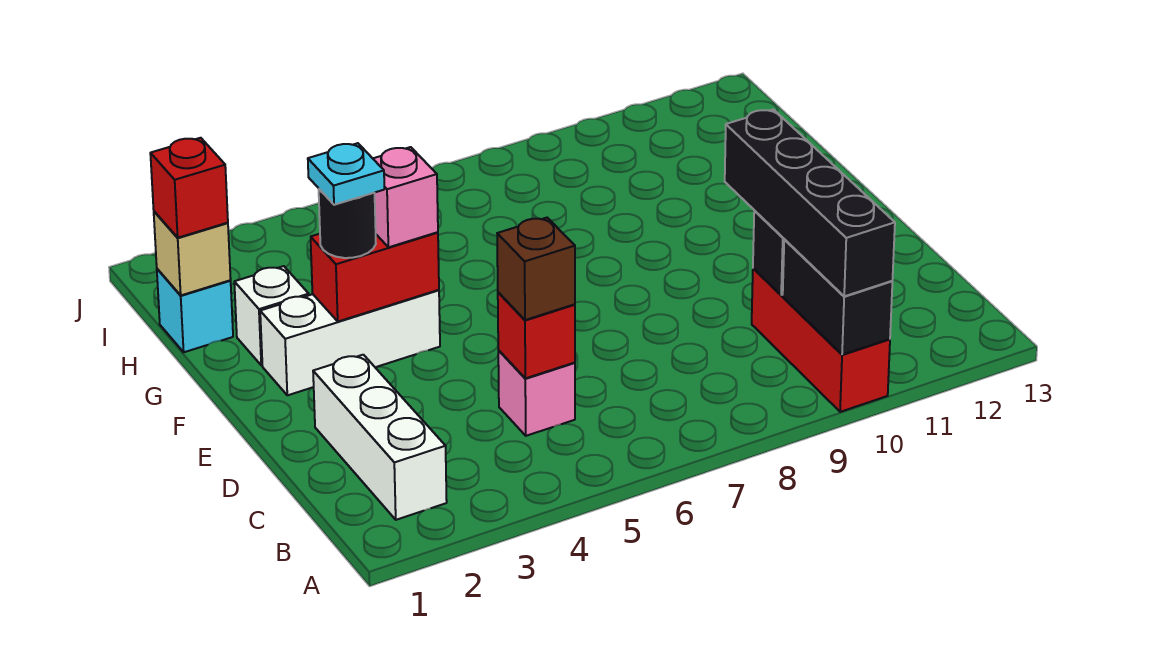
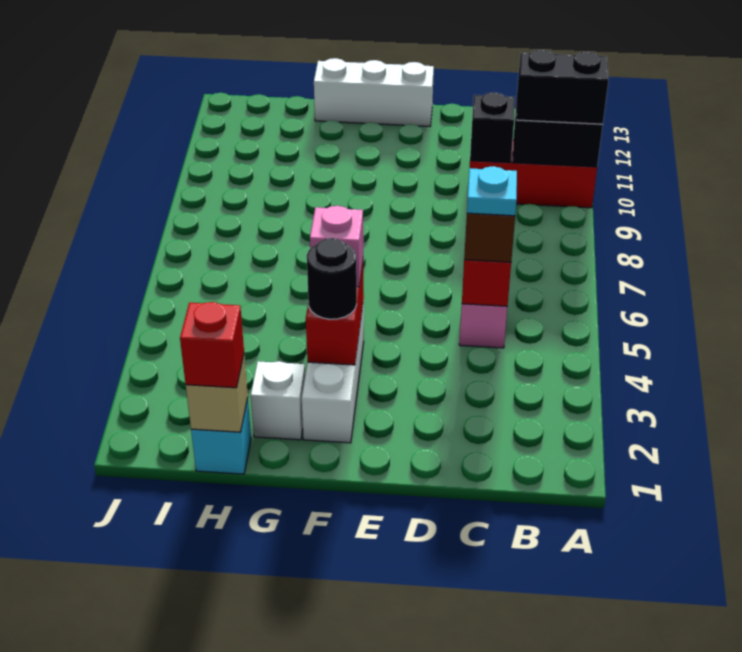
black 1x4 brick [725,109,895,296] -> black 1x2 brick [516,50,609,125]
white 1x3 brick [313,355,447,520] -> white 1x3 brick moved to [314,58,434,126]
cyan 1x1 plate [308,143,384,205] -> cyan 1x1 plate moved to [467,166,517,216]

